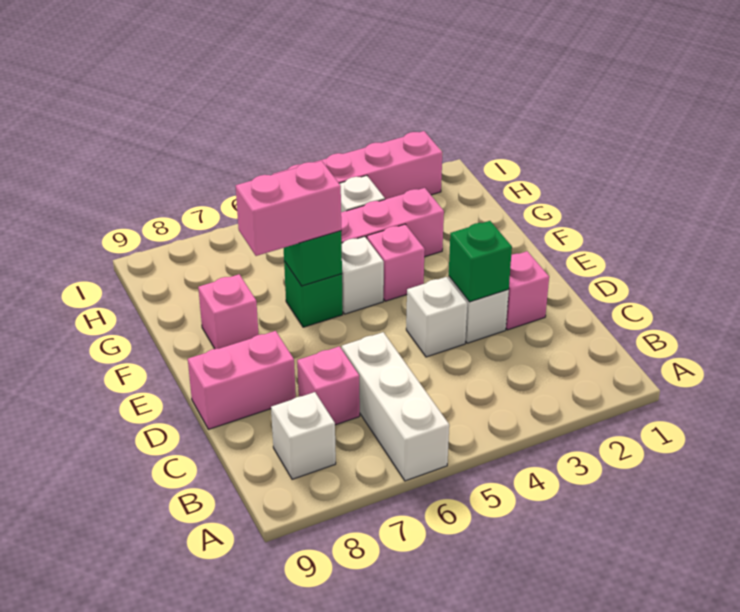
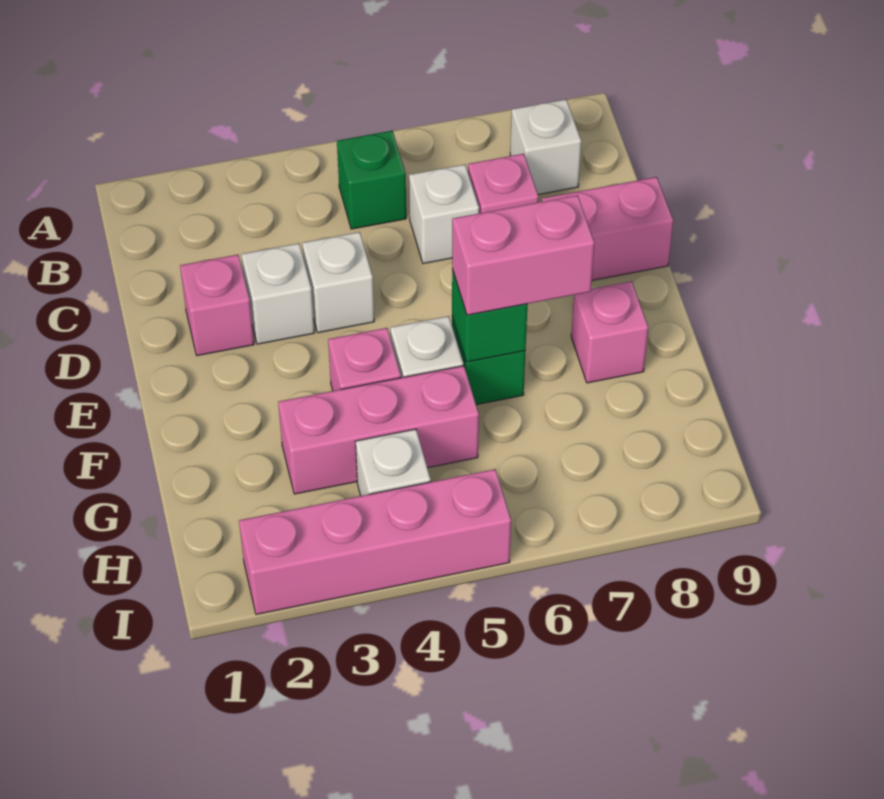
white 1x3 brick [342,332,449,481] -> white 1x1 brick [409,164,479,264]
green 1x1 brick [449,221,512,302] -> green 1x1 brick moved to [337,131,406,229]

